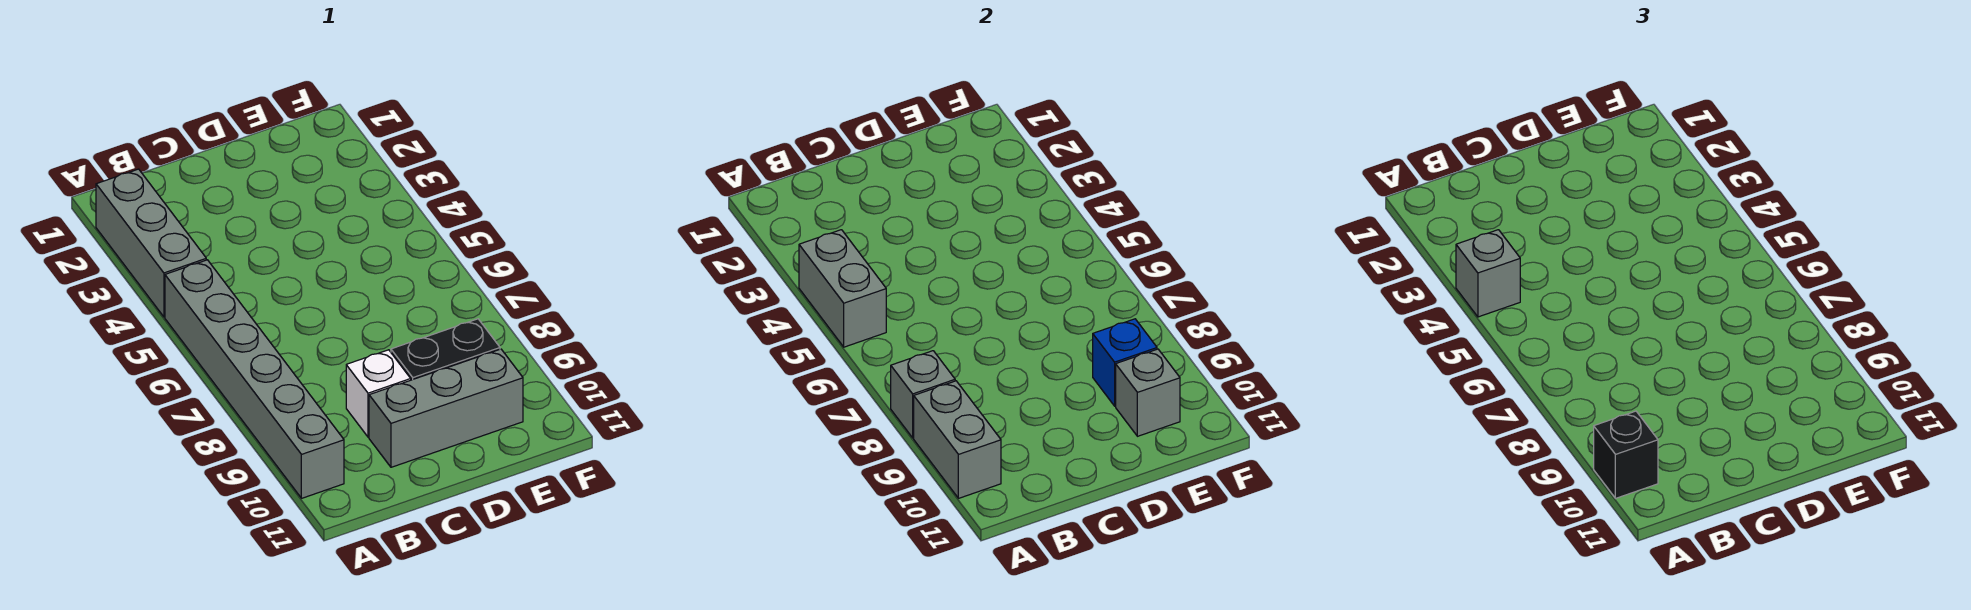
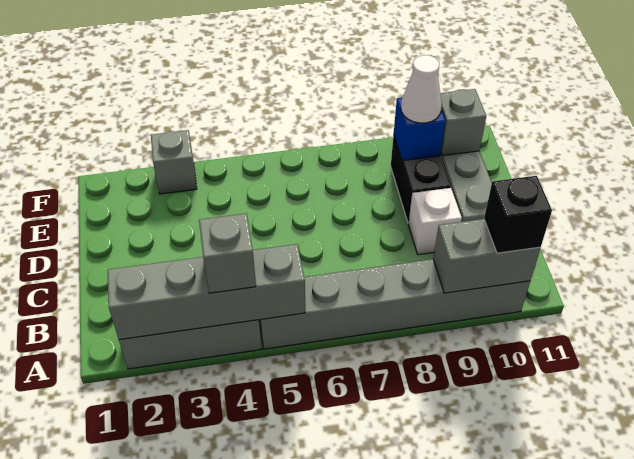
grey 1x2 brick [799,230,886,347] -> grey 1x4 brick [107,244,305,340]
grey 1x1 brick [891,351,955,438] -> grey 1x1 brick moved to [151,130,197,194]
none -> white 1x1 cone [401,55,442,123]

